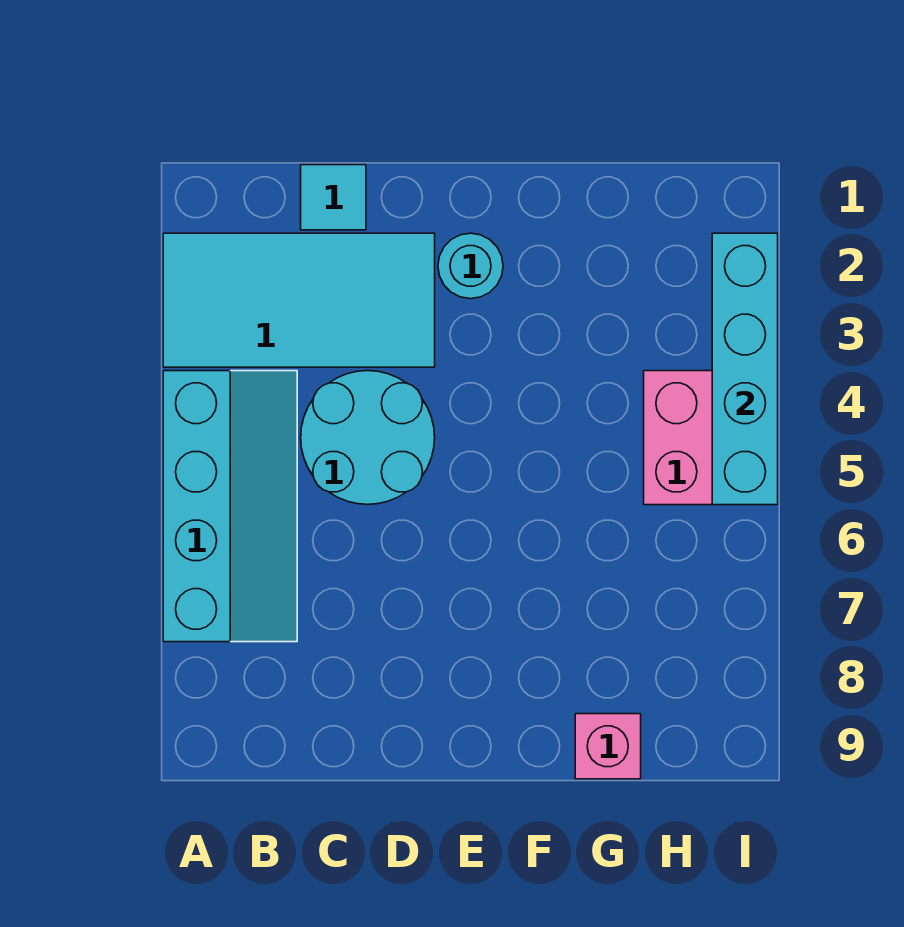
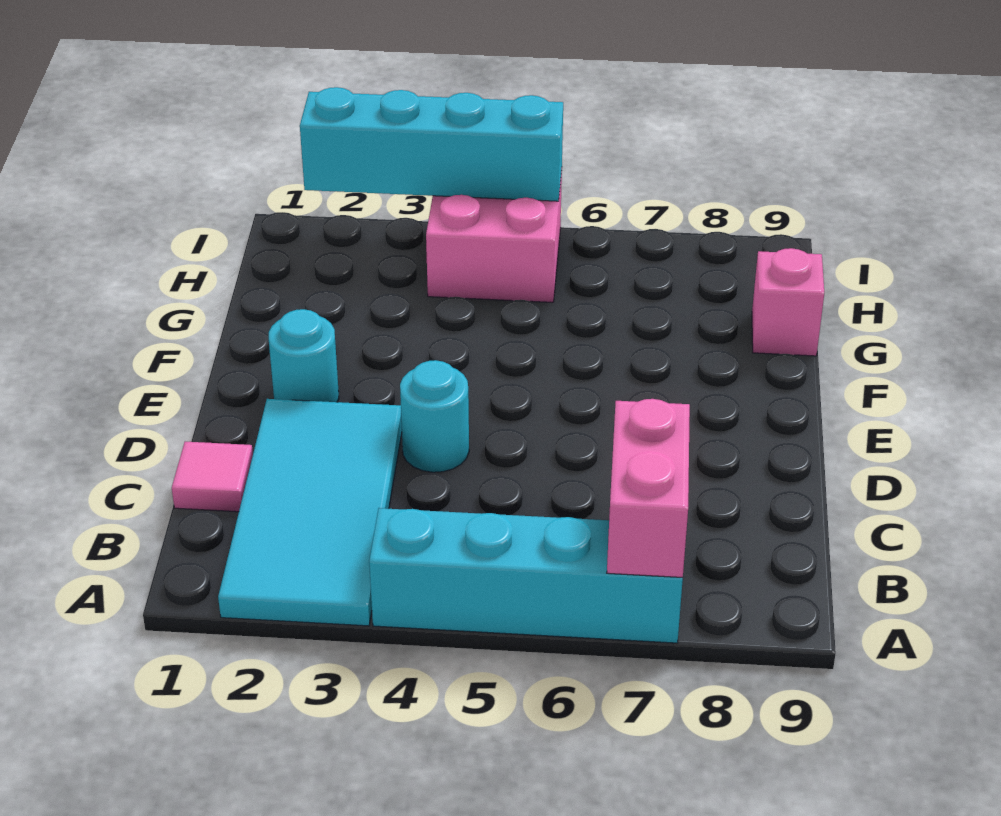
none -> pink 1x2 brick [607,399,690,577]
cyan 1x1 tile [301,165,366,230] -> pink 1x1 tile [172,442,253,512]
cyan 2x2 round brick [301,371,435,505] -> cyan 1x1 round brick [400,360,469,472]

